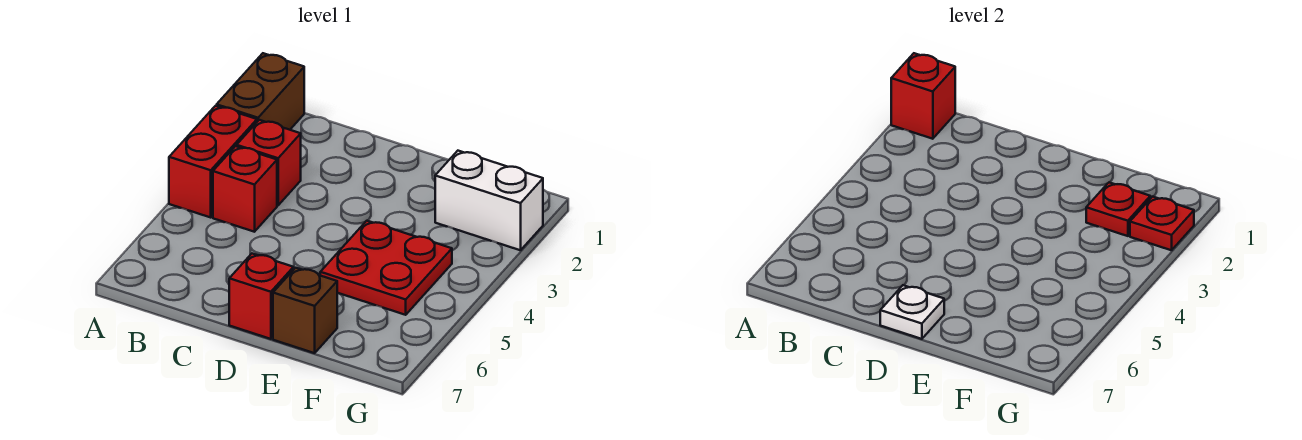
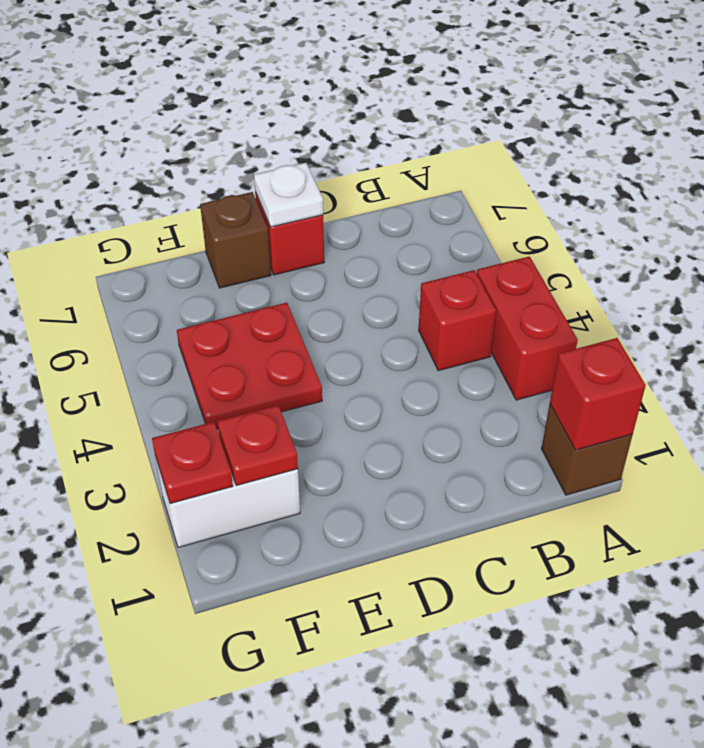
brown 1x2 brick [217,53,304,130] -> brown 1x1 brick [541,404,632,495]
red 1x1 brick [237,120,301,205] -> none

